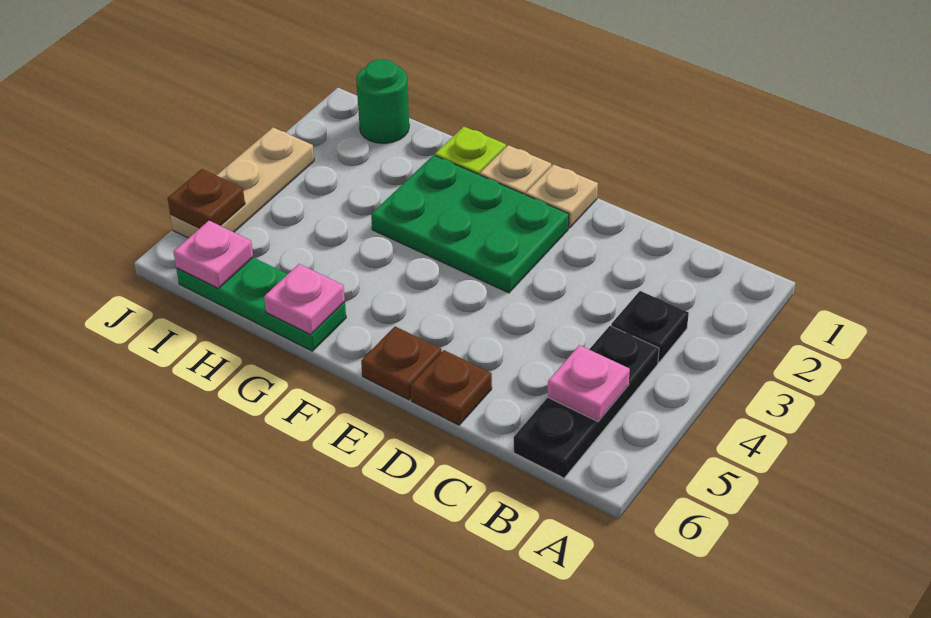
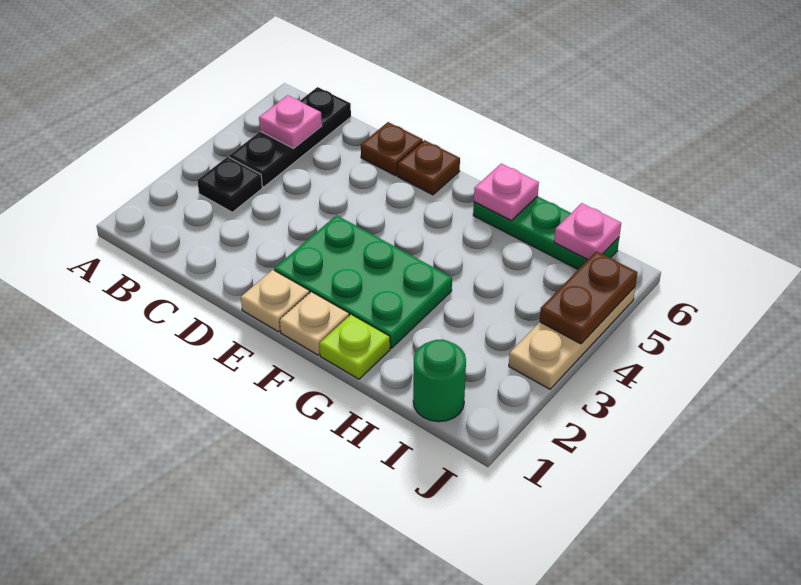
brown 1x1 plate [167,169,245,228] -> brown 1x2 plate [540,251,638,344]

